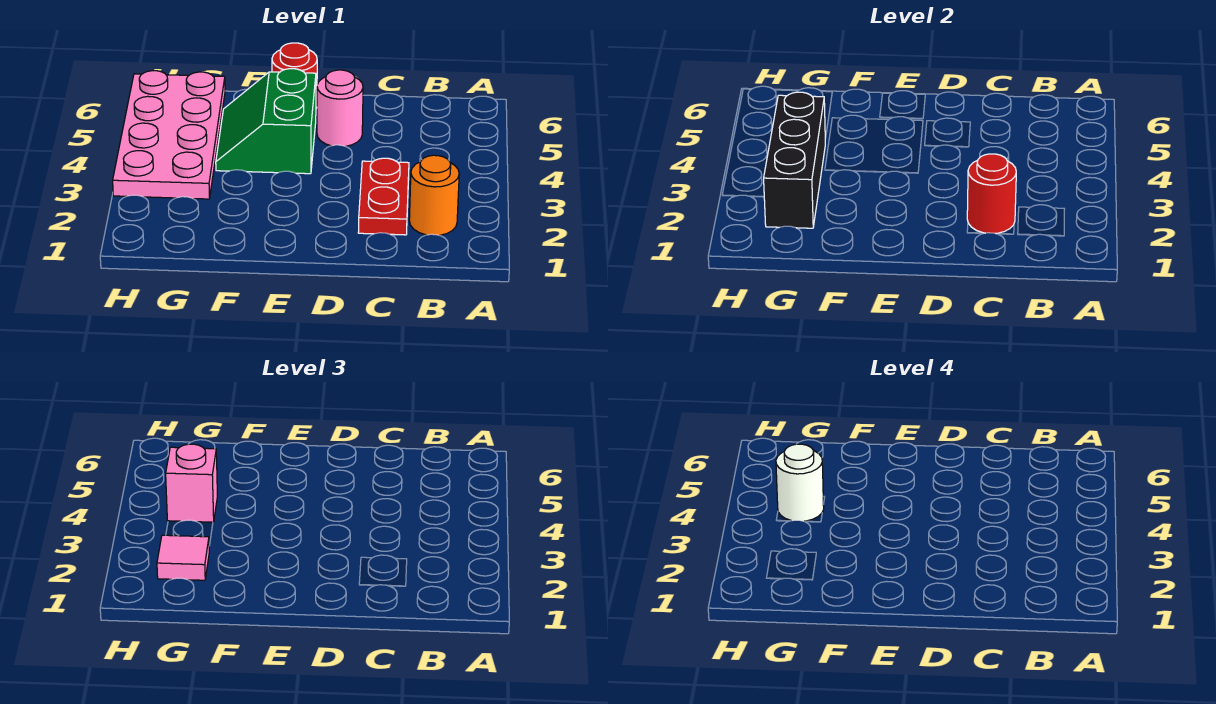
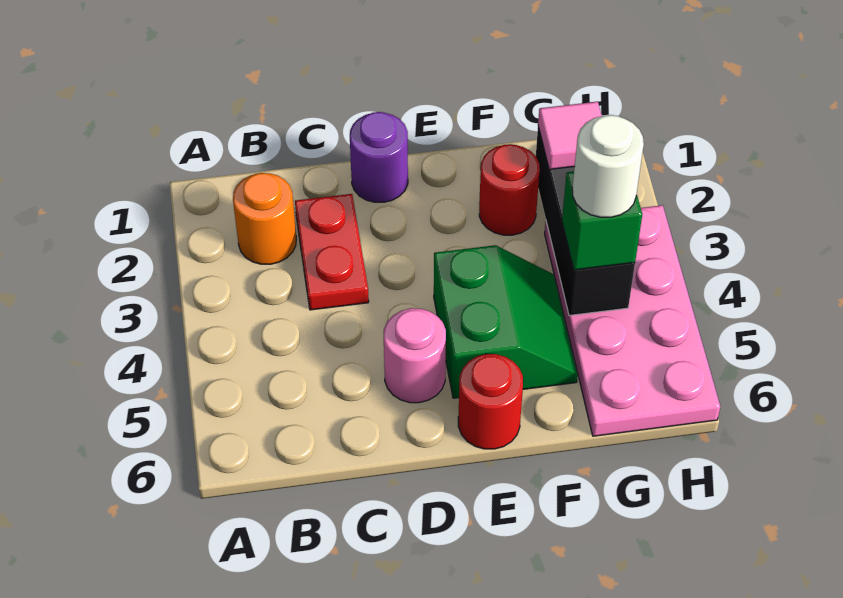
red 1x1 round brick [967,154,1016,234] -> red 1x1 round brick moved to [479,144,540,235]
none -> purple 1x1 round brick [350,112,408,202]
pink 1x1 brick [166,444,217,522] -> green 1x1 brick [562,171,642,270]

